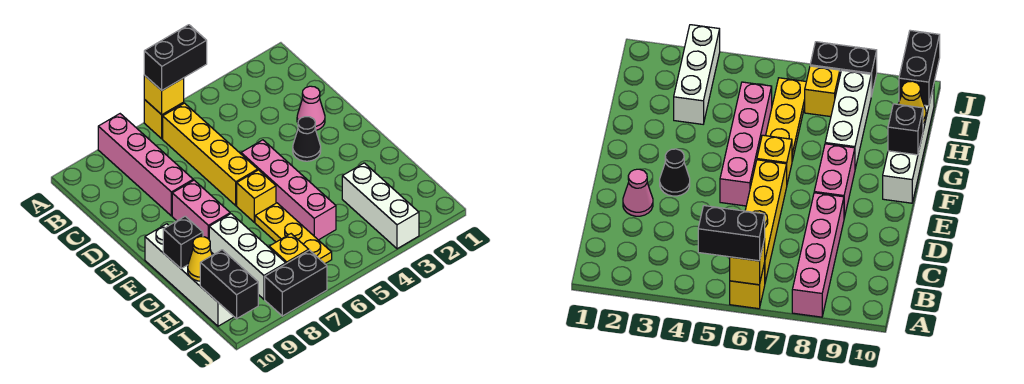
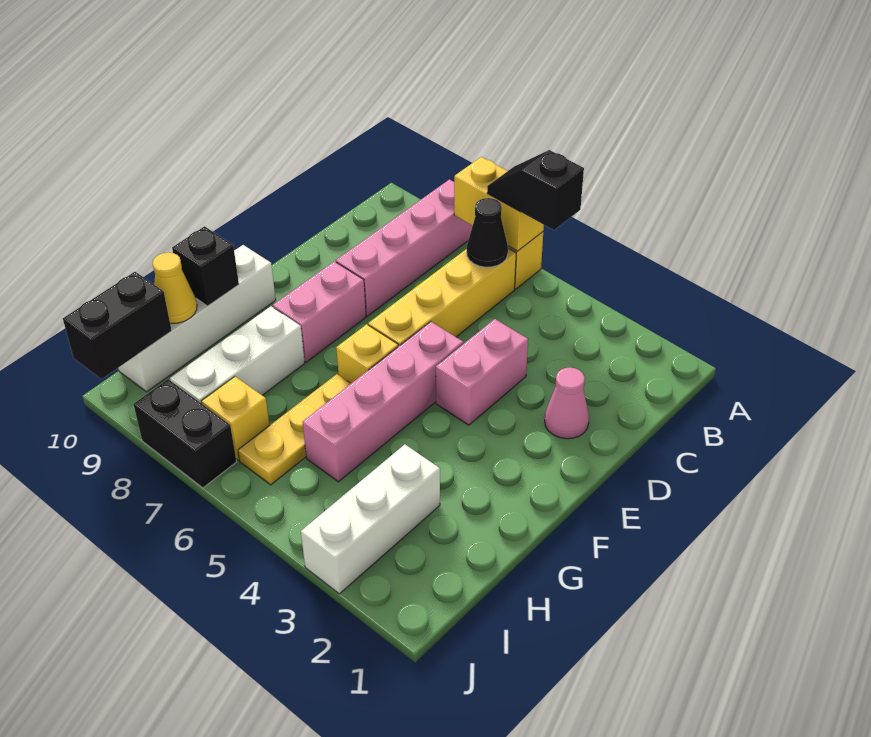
black 1x2 brick [144,25,207,90] -> black 1x2 slope [487,150,584,230]
yellow 1x1 brick [144,75,184,115] -> yellow 1x2 brick [454,157,544,251]
none -> pink 1x2 brick [436,319,528,425]
black 1x1 cone [293,117,321,161] -> black 1x1 cone moved to [467,198,508,267]

